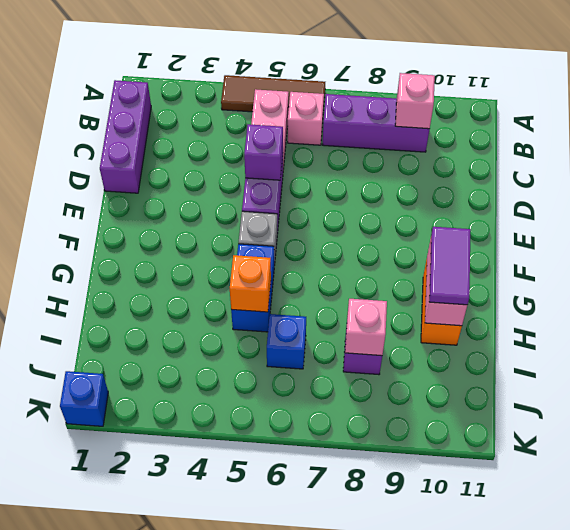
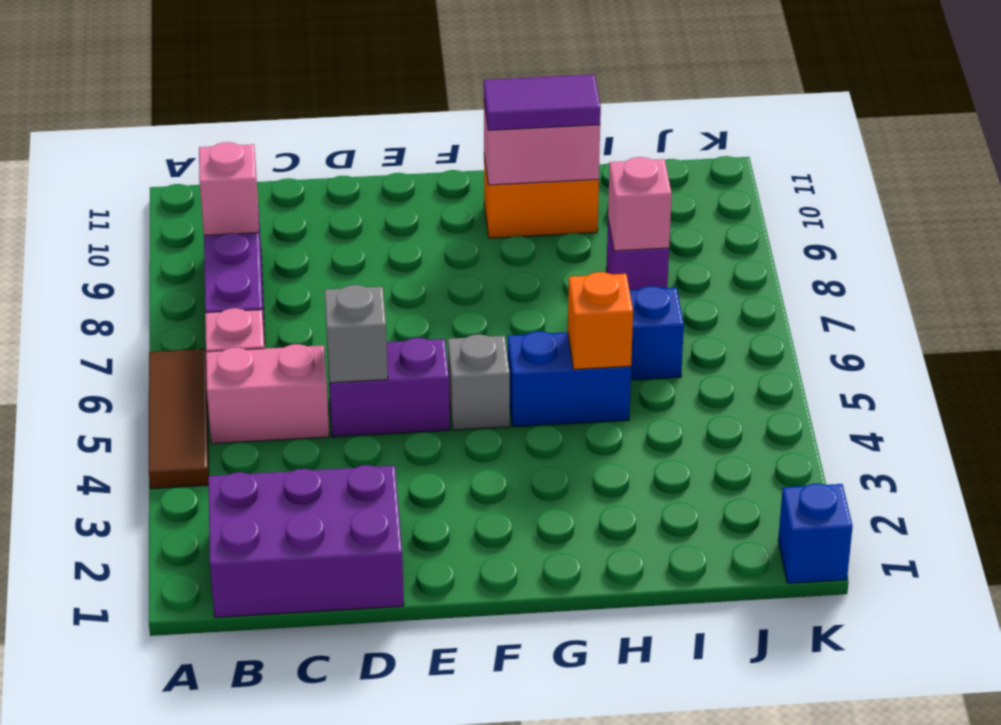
purple 1x3 brick [100,80,151,193] -> purple 2x3 brick [208,465,404,617]
purple 1x1 brick [244,124,283,180] -> grey 1x1 brick [325,285,388,383]

